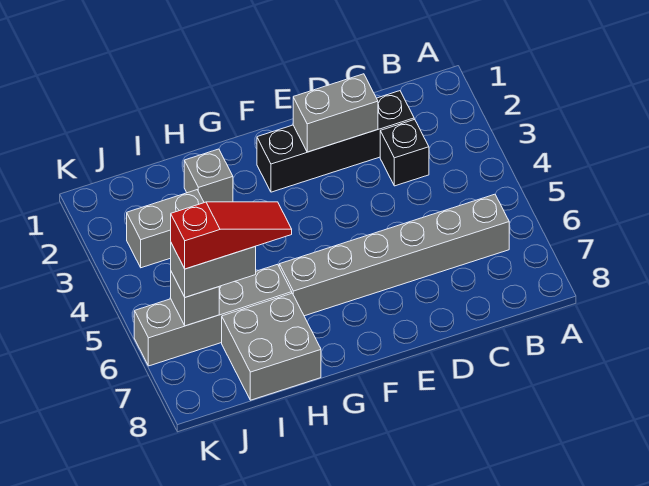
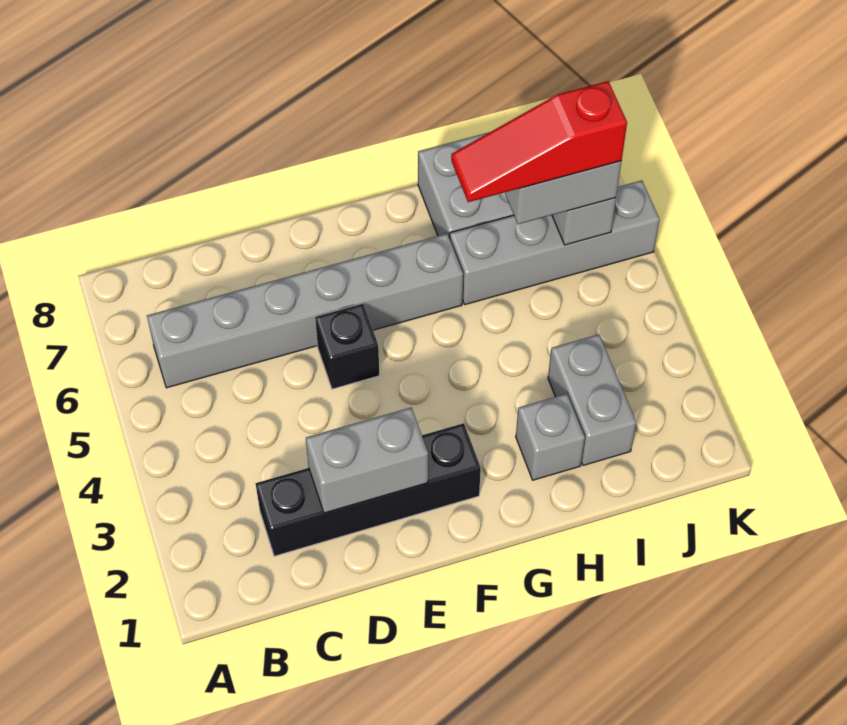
black 1x1 brick [380,119,429,186] -> black 1x1 brick moved to [315,304,380,389]
grey 1x2 brick [127,190,204,268] -> grey 1x2 brick turned to [548,334,636,465]

